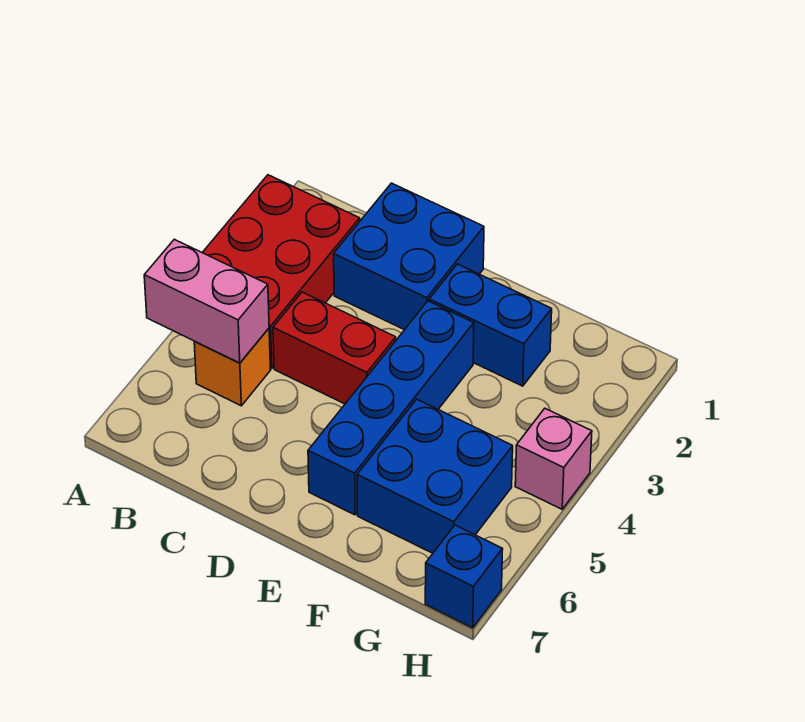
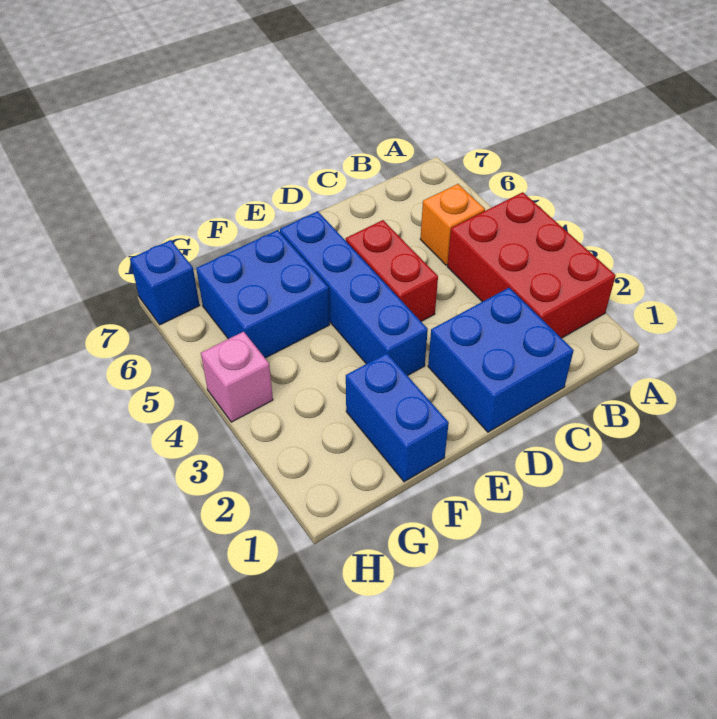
pink 1x2 brick [144,239,269,363] -> none
red 1x2 brick [273,292,396,404] -> red 1x2 brick turned to [346,220,438,321]
blue 1x2 brick [429,264,552,386] -> blue 1x2 brick turned to [346,353,449,482]

